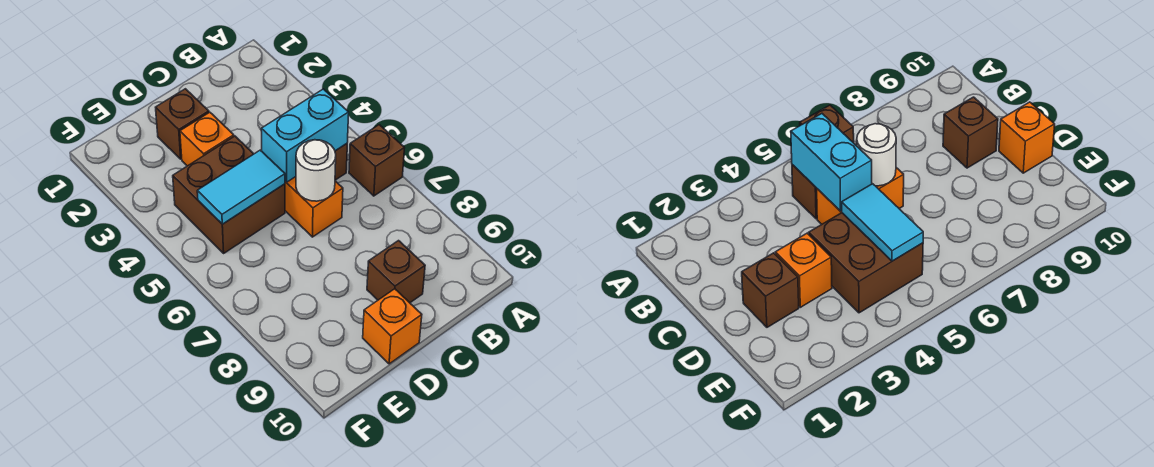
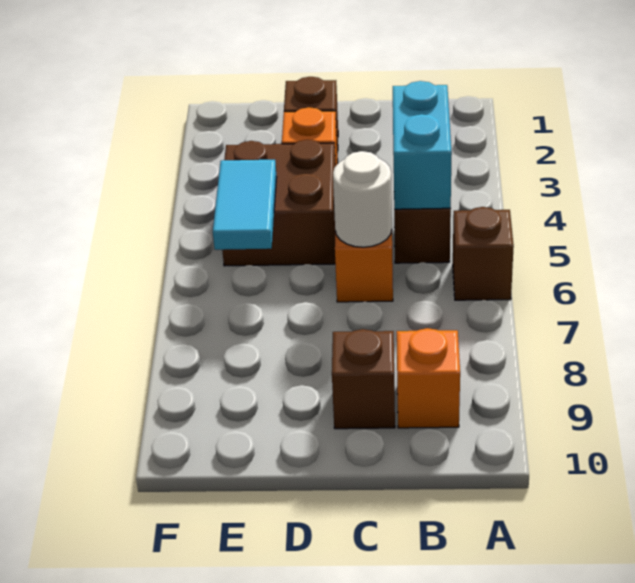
cyan 1x2 brick [261,89,349,182] -> cyan 1x2 brick turned to [393,81,452,209]
cyan 1x2 tile [197,150,285,224] -> cyan 1x2 tile turned to [213,160,277,250]
orange 1x1 brick [363,289,422,364] -> orange 1x1 brick moved to [397,328,460,428]

